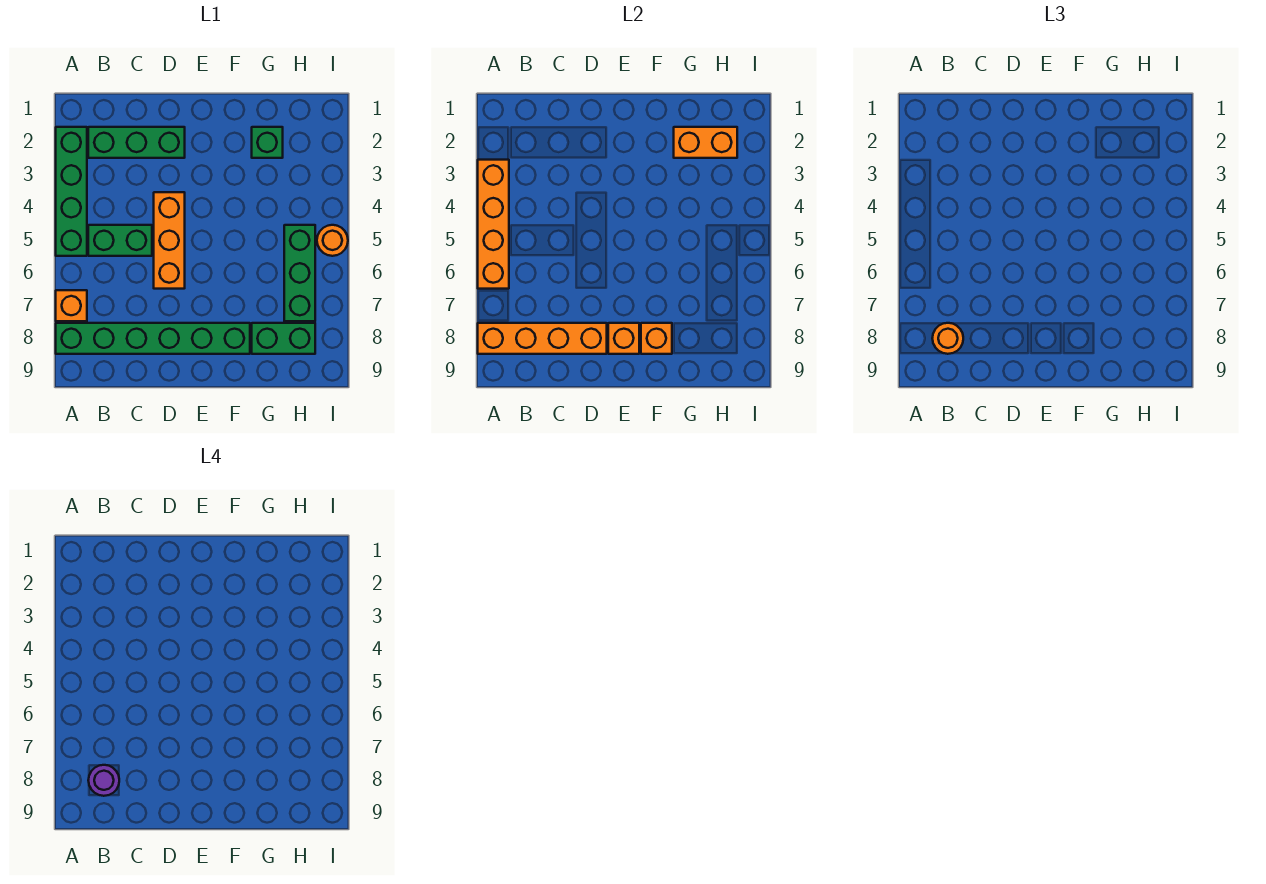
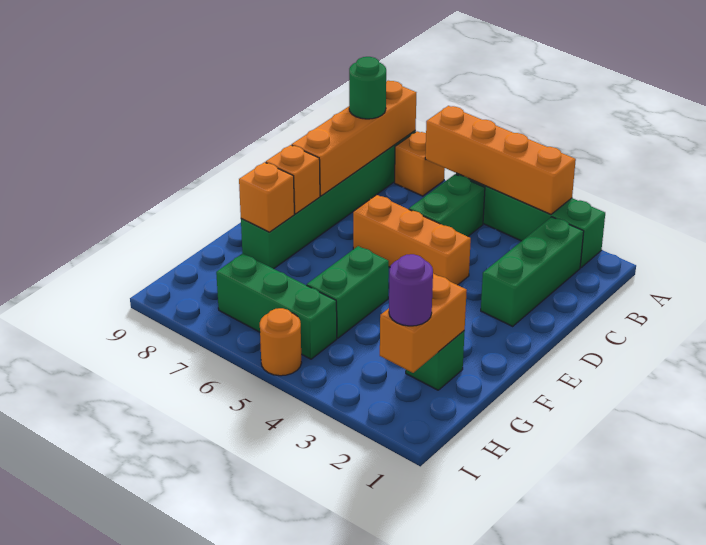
orange 1x1 round brick [932,323,963,354] -> green 1x1 round brick [349,57,386,119]
purple 1x1 round brick [88,765,119,796] -> purple 1x1 round brick moved to [389,254,433,326]
green 1x2 brick [252,323,315,354] -> green 1x2 brick moved to [307,246,389,338]

